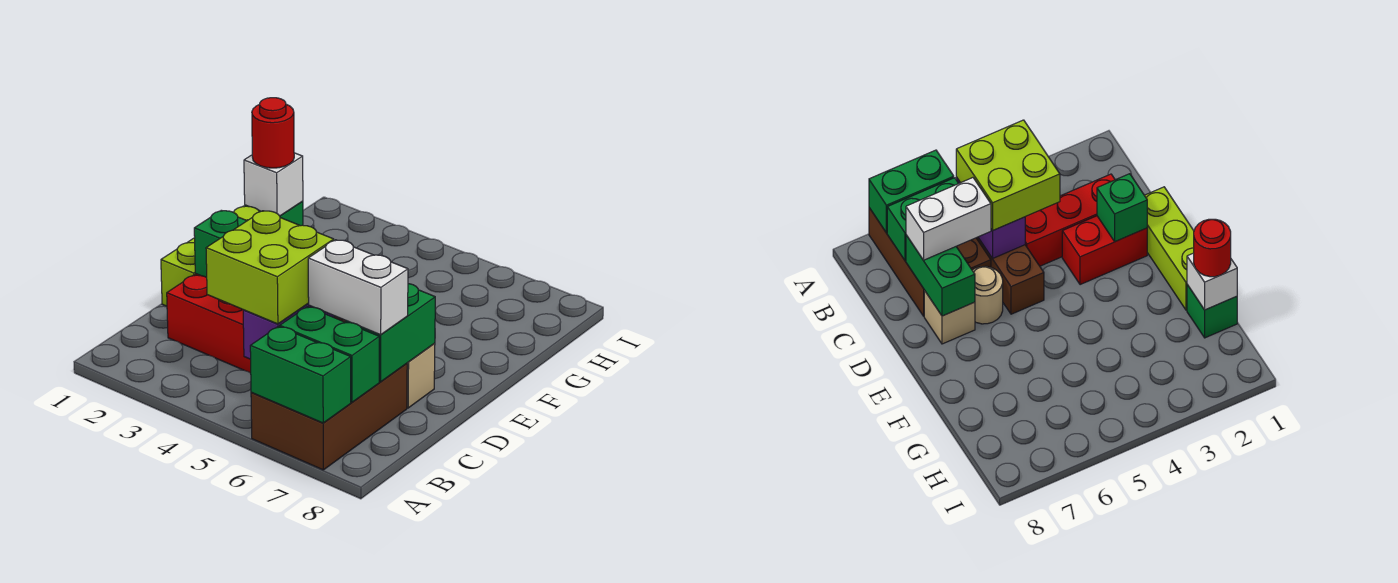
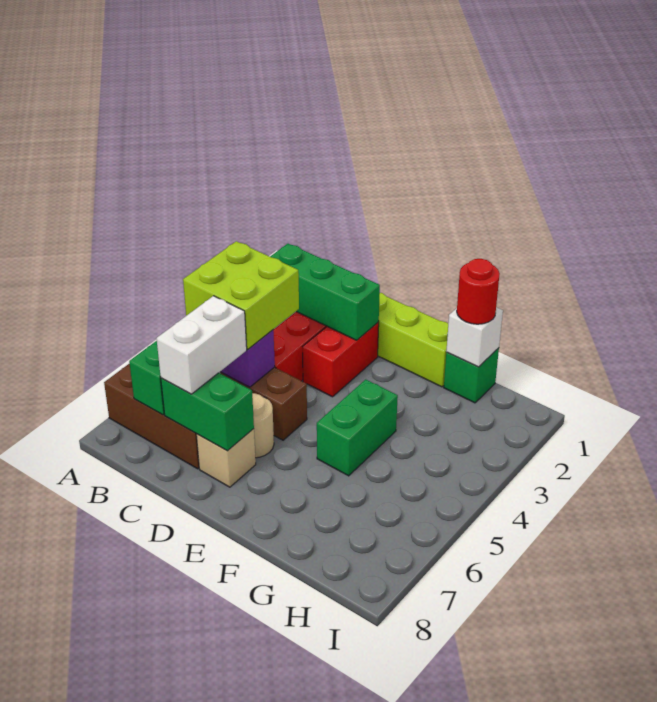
green 1x2 brick [250,326,351,423] -> green 1x2 brick moved to [317,379,398,476]
green 1x1 brick [194,210,247,278] -> green 1x3 brick [270,244,380,340]

